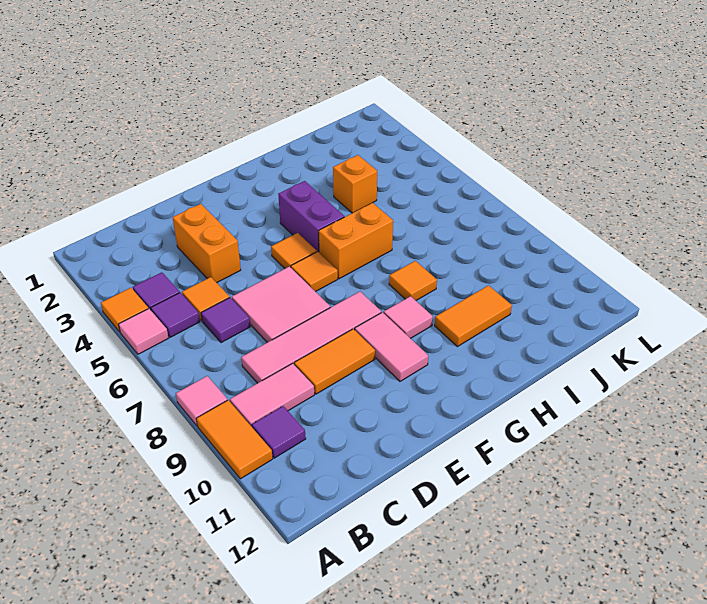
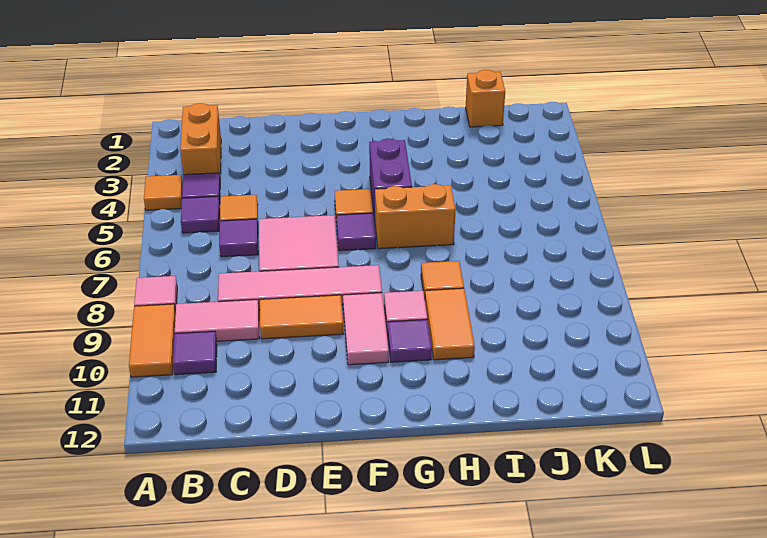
pink 1x1 tile [119,309,168,354] -> none
orange 1x2 brick [173,204,241,283] -> orange 1x2 brick moved to [180,103,221,177]
orange 1x1 tile [291,252,338,292] -> purple 1x1 tile [336,213,376,251]
none -> purple 1x1 tile [387,320,432,362]
orange 1x2 tile [435,285,512,347] -> orange 1x2 tile turned to [425,288,475,360]
orange 1x1 brick [333,155,377,213] -> orange 1x1 brick moved to [466,70,505,127]

